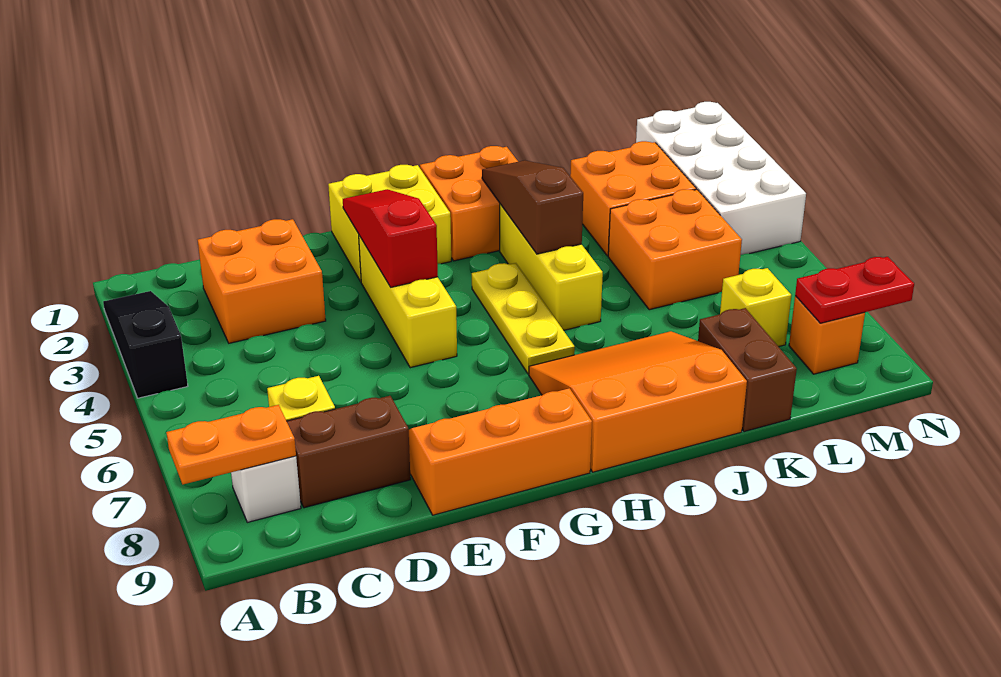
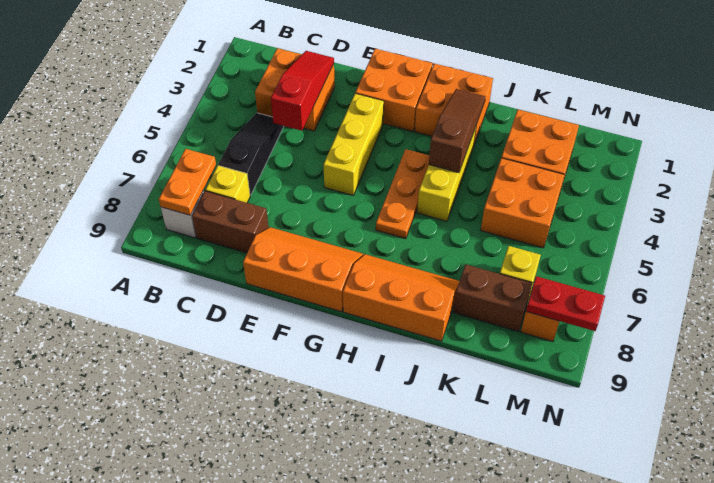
black 1x3 slope [103,291,188,398] -> black 1x3 slope moved to [218,113,284,195]
orange 1x2 plate [166,405,296,485] -> orange 1x2 plate turned to [159,149,216,215]
yellow 2x2 brick [328,165,451,282] -> orange 2x2 brick [355,49,433,131]
red 1x3 slope [343,189,438,287] -> red 1x3 slope moved to [271,51,334,131]
yellow 1x3 plate [472,263,575,374] -> orange 1x3 plate [376,149,429,239]
orange 3x3 slope [529,331,747,472] -> orange 2x3 slope [343,254,460,341]
brown 1x2 brick [698,308,797,432] -> brown 1x2 brick turned to [453,264,532,332]
white 2x4 brick [636,102,806,255] -> none

